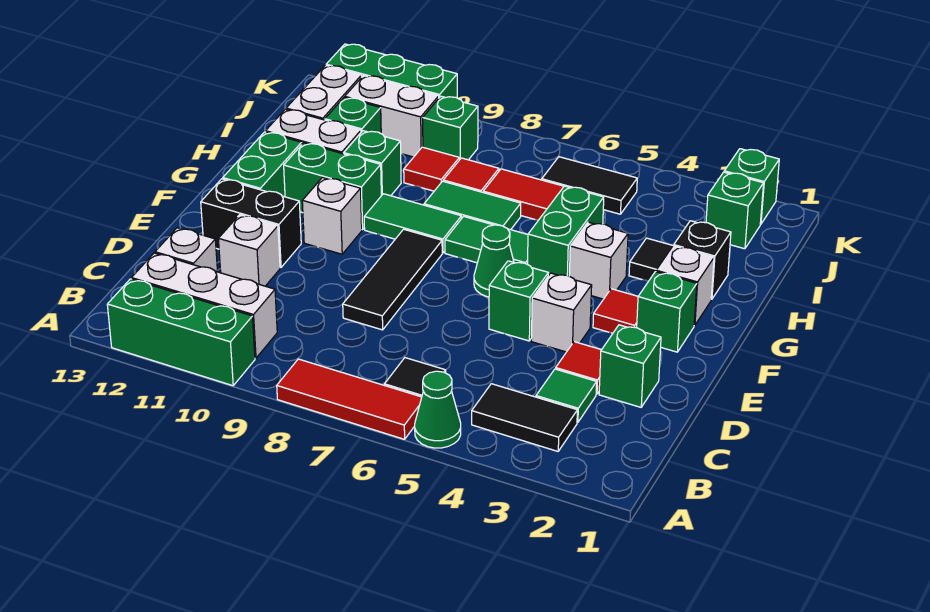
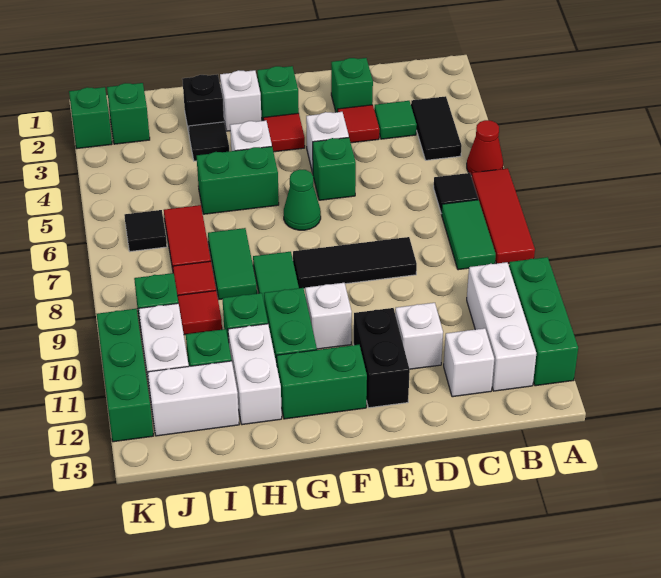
green 1x1 cone [415,371,461,448] -> red 1x1 cone [467,120,503,176]
green 1x2 tile [445,216,528,264] -> green 1x2 tile moved to [441,200,496,270]
black 1x2 tile [542,157,637,214] -> black 1x1 tile [124,210,167,252]

